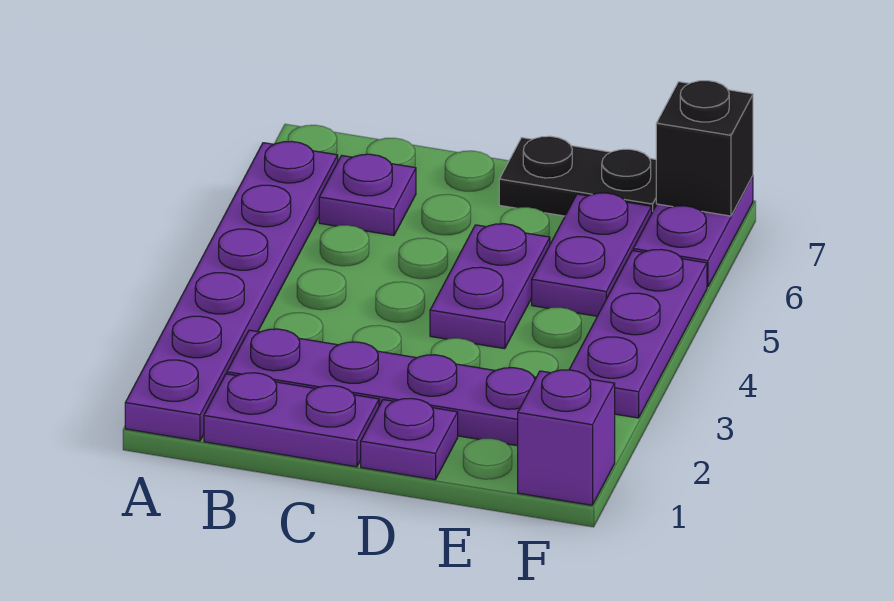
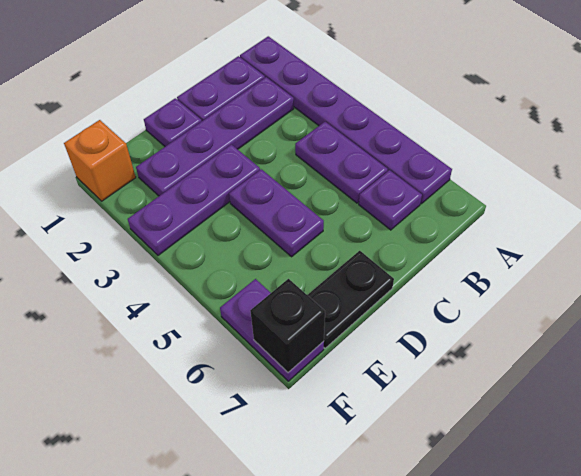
purple 1x2 plate [532,193,652,316] -> purple 1x2 plate moved to [295,122,388,203]
purple 1x1 brick [518,370,615,505] -> orange 1x1 brick [64,120,136,201]
purple 1x3 plate [569,250,707,418] -> purple 1x3 plate turned to [128,144,260,255]

